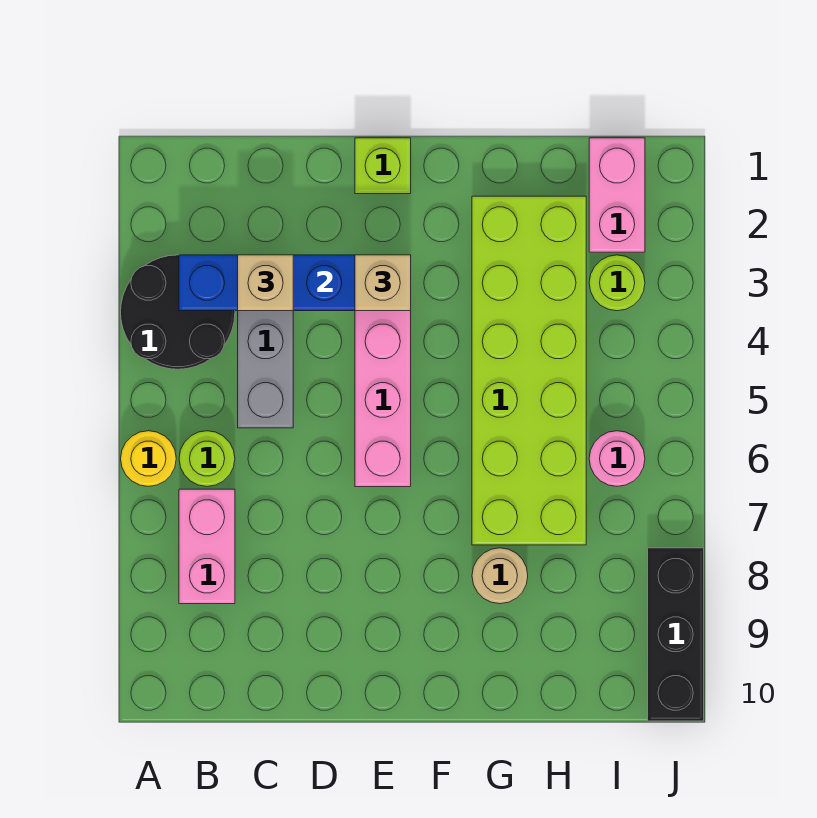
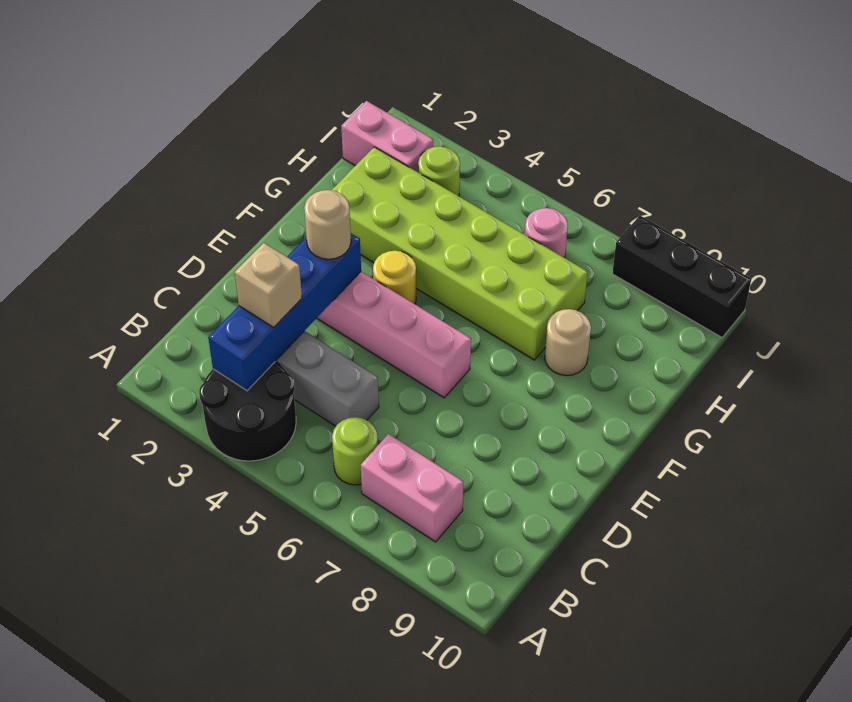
yellow 1x1 round brick [121,431,176,486] -> yellow 1x1 round brick moved to [373,251,416,304]
lime 1x1 brick [355,138,411,194] -> none
tan 1x1 brick [355,255,411,311] -> tan 1x1 round brick [304,190,351,259]

